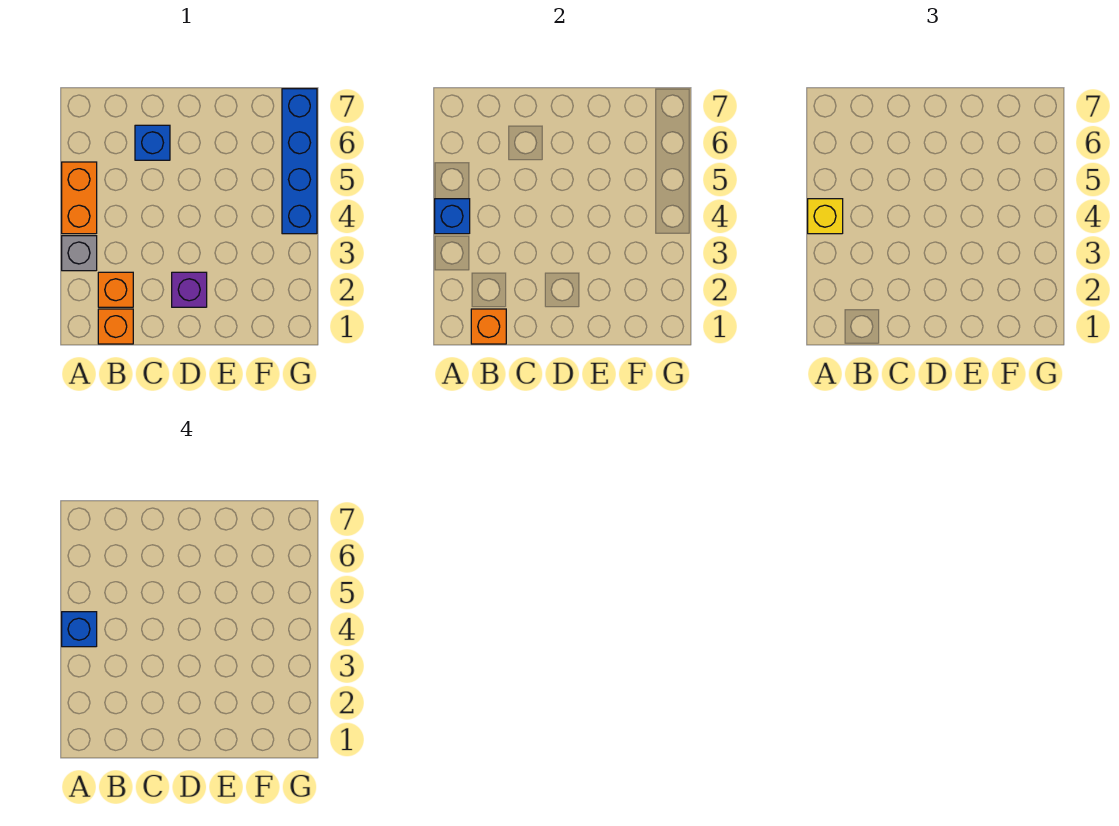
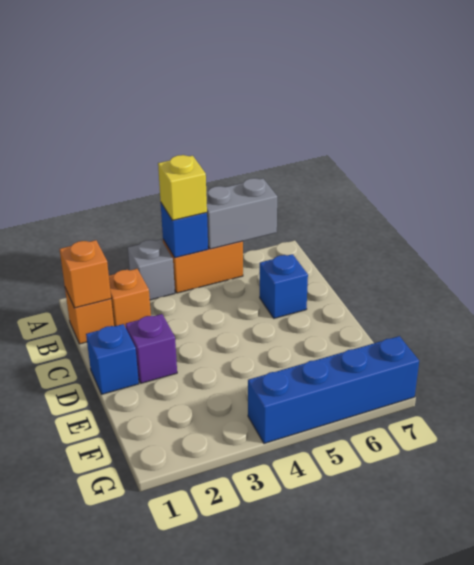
blue 1x1 brick [62,612,97,647] -> blue 1x1 brick moved to [86,324,139,394]
none -> grey 1x2 brick [206,178,277,249]

